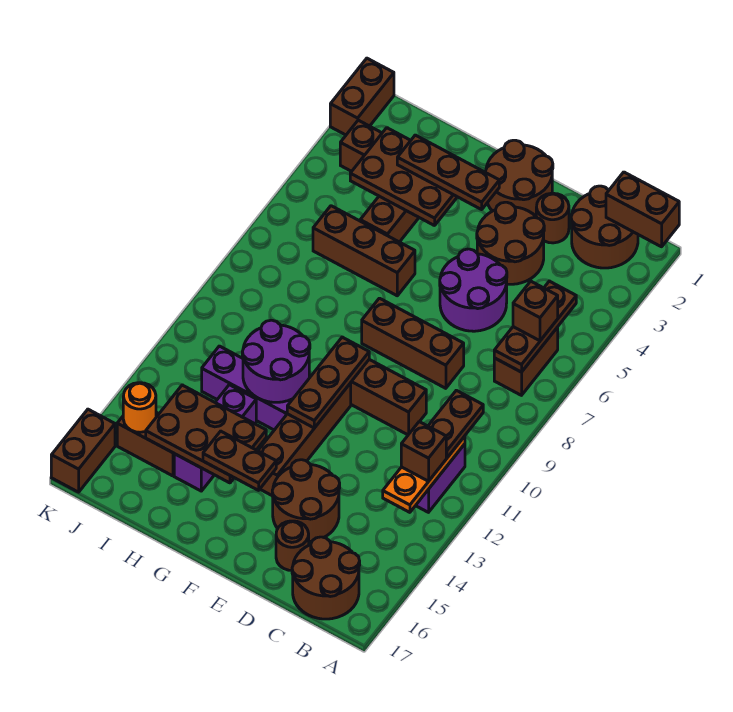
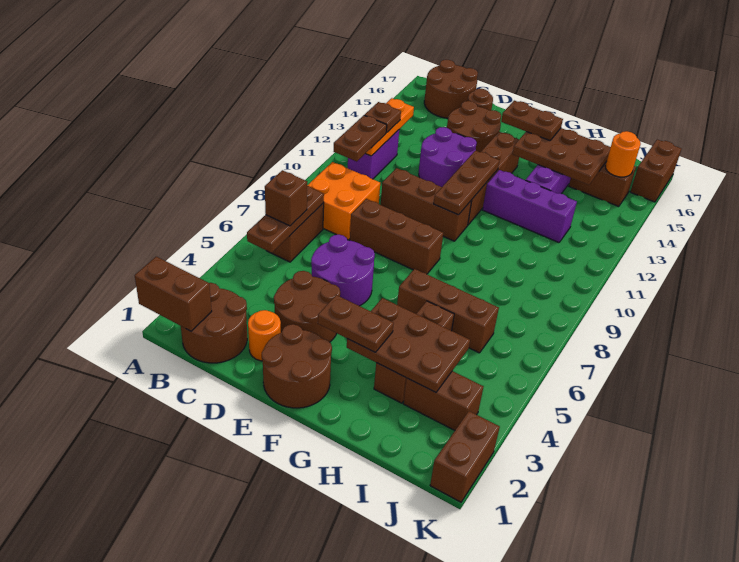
none -> orange 2x2 brick [307,162,380,240]
brown 1x1 brick [401,422,446,481] -> brown 1x1 plate [364,102,401,133]
brown 1x1 round brick [536,193,569,243] -> orange 1x1 round brick [248,310,281,361]
brown 1x3 plate [397,135,499,210] -> brown 1x2 plate [318,295,394,352]
purple 2x2 round brick [242,320,310,402] -> purple 2x2 round brick moved to [419,127,477,187]

